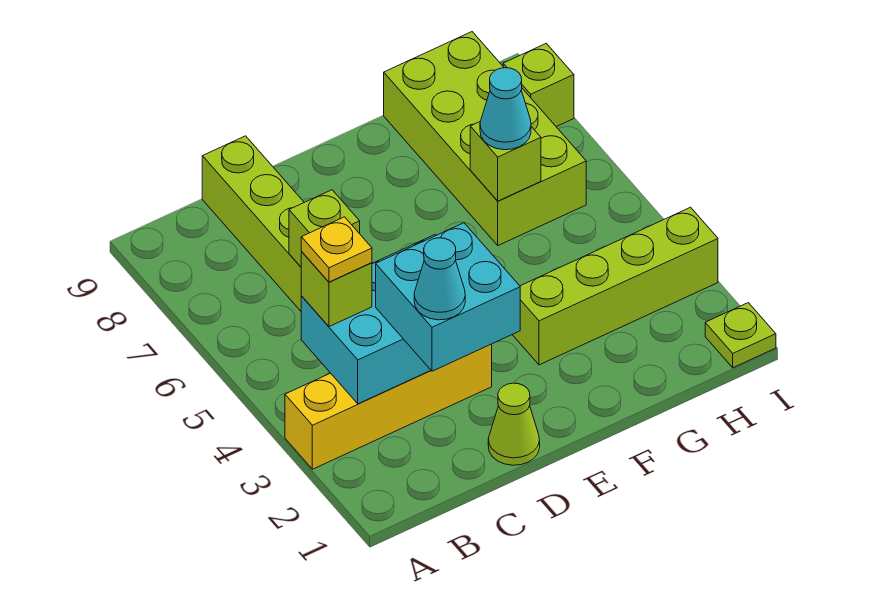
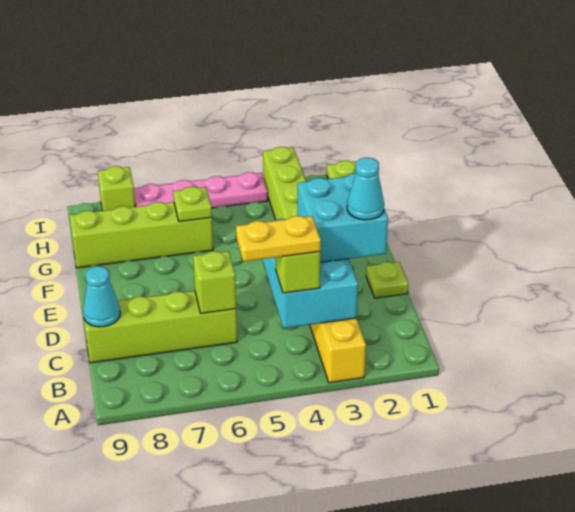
yellow 1x1 plate [301,217,372,282] -> yellow 1x2 plate [236,216,321,262]
lime 1x1 cone [488,383,540,465] -> lime 1x1 plate [366,262,408,298]
lime 2x4 brick [384,32,586,245] -> lime 1x4 brick [70,202,213,268]
lime 1x1 brick [470,122,541,201] -> lime 1x1 plate [173,187,212,222]
cyan 1x1 cone [480,68,531,150] -> cyan 1x1 cone moved to [83,266,120,327]
none -> pink 1x4 plate [134,172,268,208]

